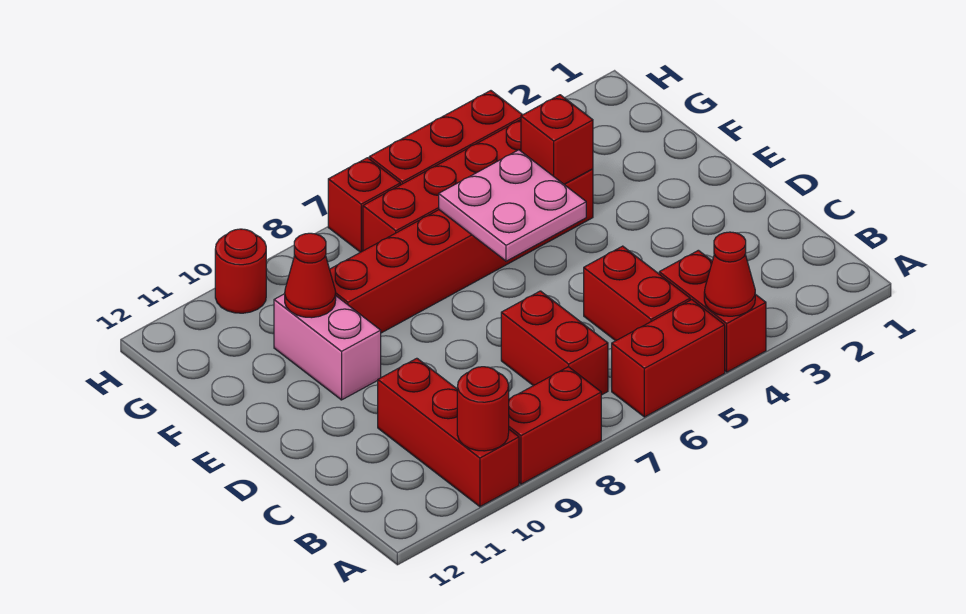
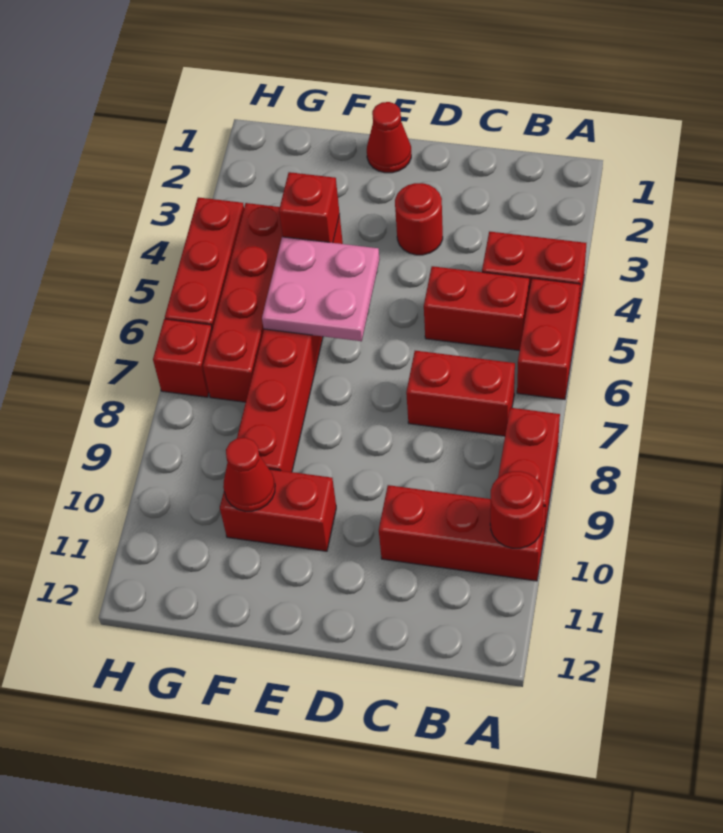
red 1x1 cone [704,232,755,316] -> red 1x1 cone moved to [367,102,411,173]
pink 1x2 brick [274,294,381,400] -> red 1x2 brick [220,469,336,551]
red 1x1 round brick [215,229,266,313] -> red 1x1 round brick moved to [395,183,443,255]

